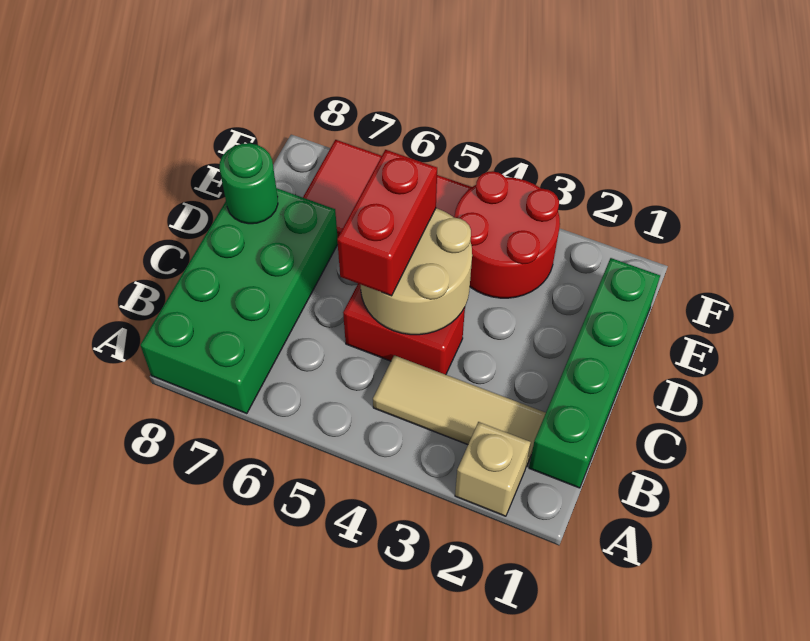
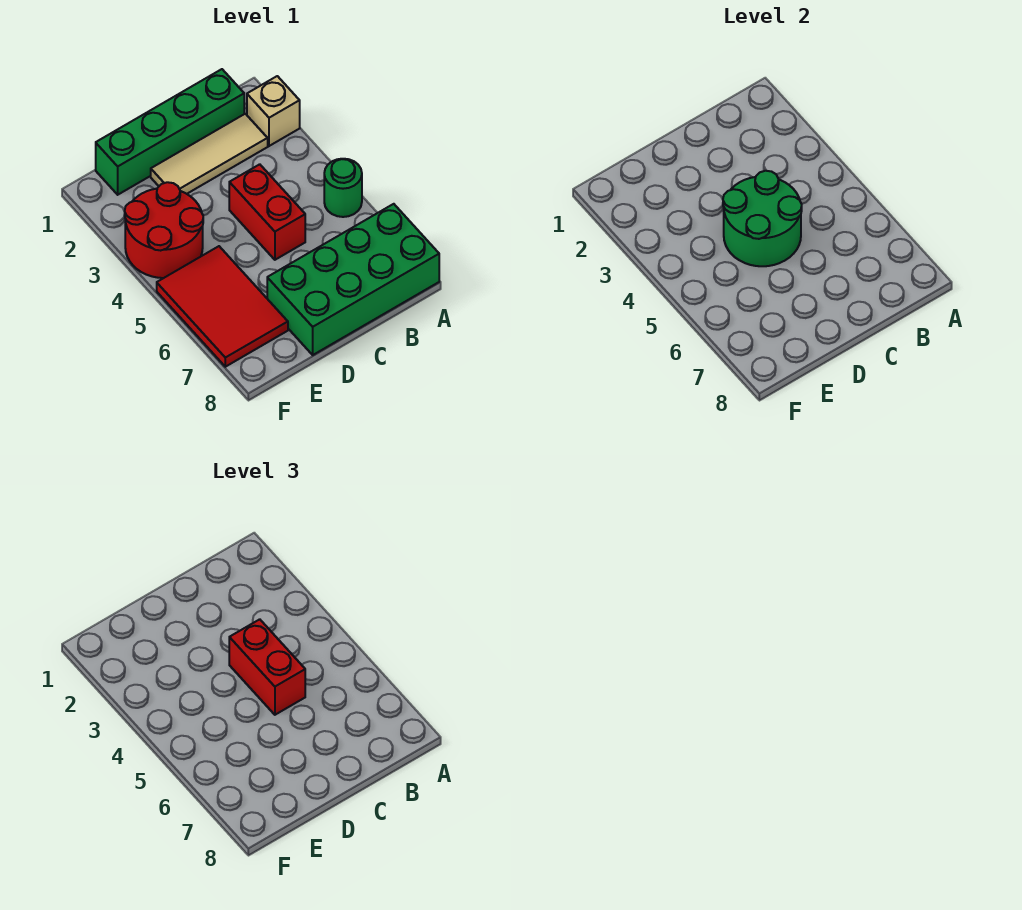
tan 1x3 tile [373,355,546,467] -> tan 1x3 tile turned to [151,114,268,194]
tan 2x2 round brick [361,208,472,335] -> green 2x2 round brick [723,171,802,266]
red 1x2 brick [337,150,437,296] -> red 1x2 brick turned to [229,619,305,715]
green 1x1 round brick [220,143,278,224] -> green 1x1 round brick moved to [324,159,362,217]

